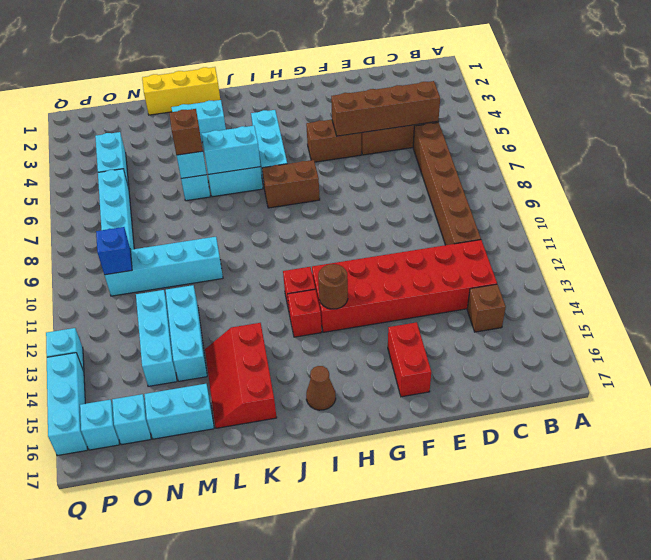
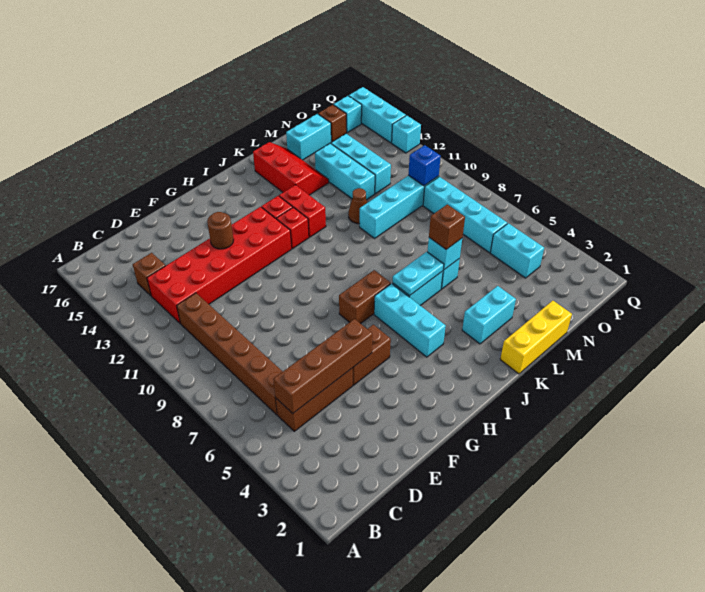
red 1x2 brick [388,322,431,397] -> red 1x2 brick moved to [279,185,326,237]
brown 1x1 round brick [318,264,348,309] -> brown 1x1 round brick moved to [207,212,234,249]
brown 1x1 cone [306,366,336,410] -> brown 1x1 cone moved to [348,188,367,224]
cyan 1x2 brick [202,126,260,174] -> cyan 1x2 plate [393,252,444,296]
cyan 1x1 brick [112,394,151,445] -> brown 1x1 brick [318,105,347,142]

